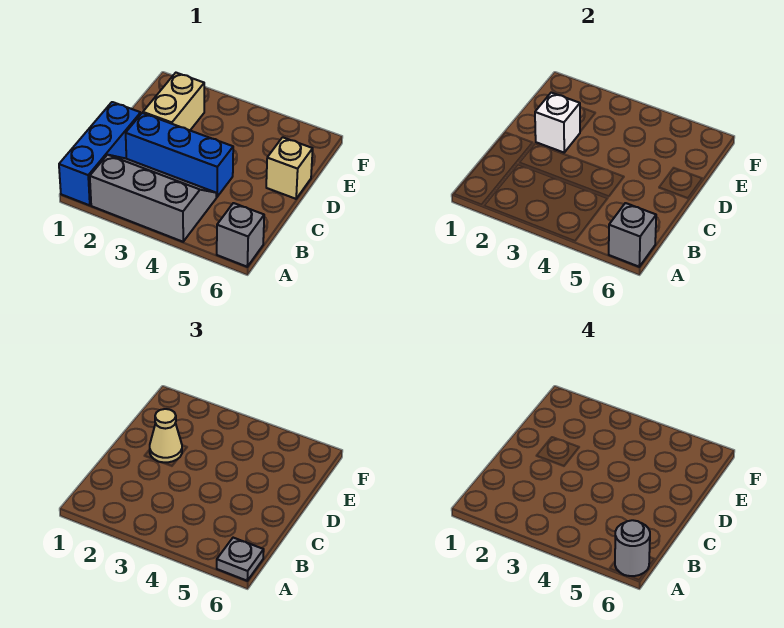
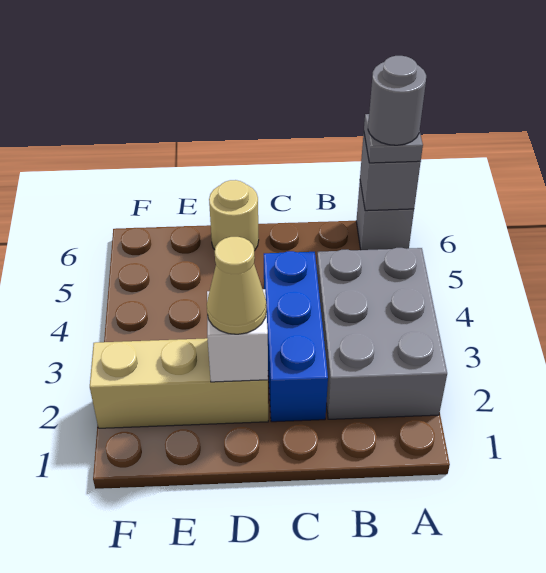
blue 1x3 brick [59,102,141,205] -> none
grey 2x3 slope [90,155,216,242] -> grey 2x3 brick [317,248,447,419]
tan 1x2 brick [143,73,204,130] -> tan 1x3 brick [90,338,268,428]
tan 1x1 brick [266,137,313,199] -> tan 1x1 round brick [209,180,259,251]

